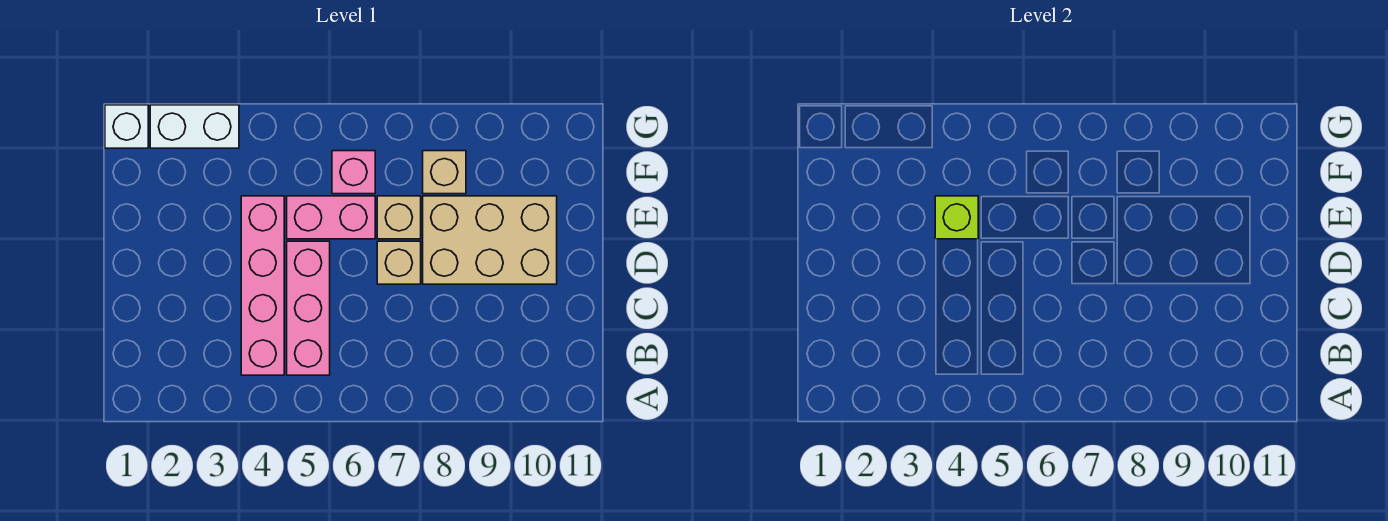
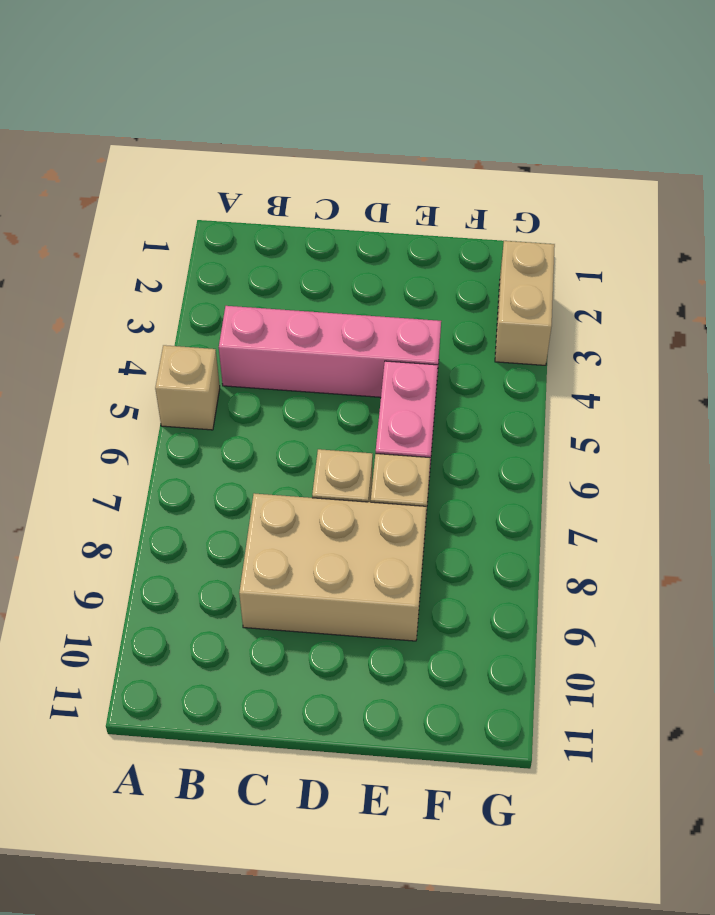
pink 1x3 brick [287,241,330,375] -> none
tan 2x3 brick [423,196,557,284] -> tan 2x3 brick turned to [239,493,426,641]
lime 1x1 brick [935,196,978,239] -> none
pink 1x1 brick [332,151,375,194] -> none
tan 1x1 brick [423,151,466,194] -> tan 1x1 brick moved to [155,345,220,430]
white 1x1 brick [105,105,148,148] -> none
white 1x2 brick [150,105,239,148] -> tan 1x2 brick [495,241,555,365]

